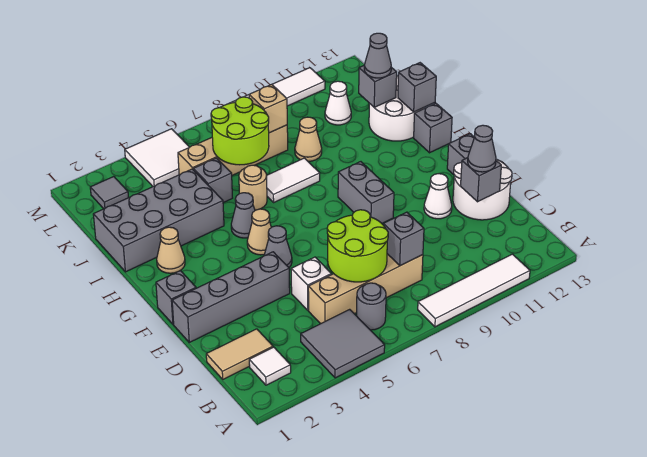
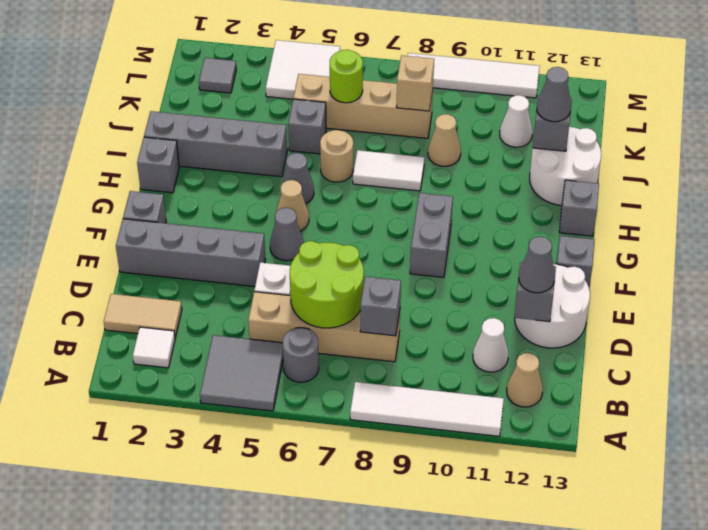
white 1x1 cone [424,174,452,219] -> white 1x1 cone moved to [473,318,508,372]
tan 1x1 cone [157,227,185,273] -> tan 1x1 cone moved to [507,353,543,407]
grey 2x4 brick [93,169,224,272] -> grey 1x4 brick [144,111,287,177]
grey 1x1 brick [398,63,436,112] -> grey 1x1 brick moved to [137,137,179,193]
lime 2x2 round brick [211,97,269,165] -> lime 1x1 round brick [330,50,363,103]

